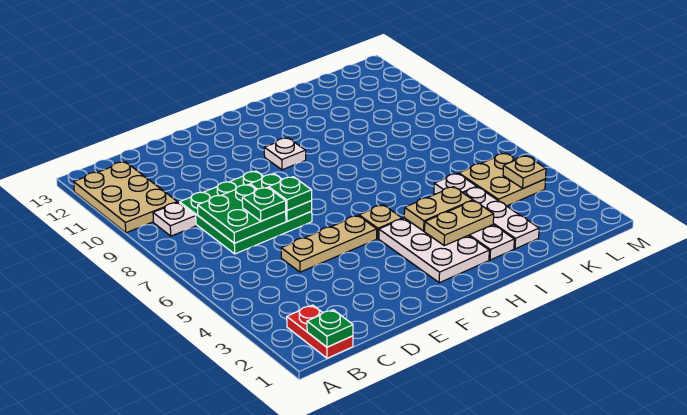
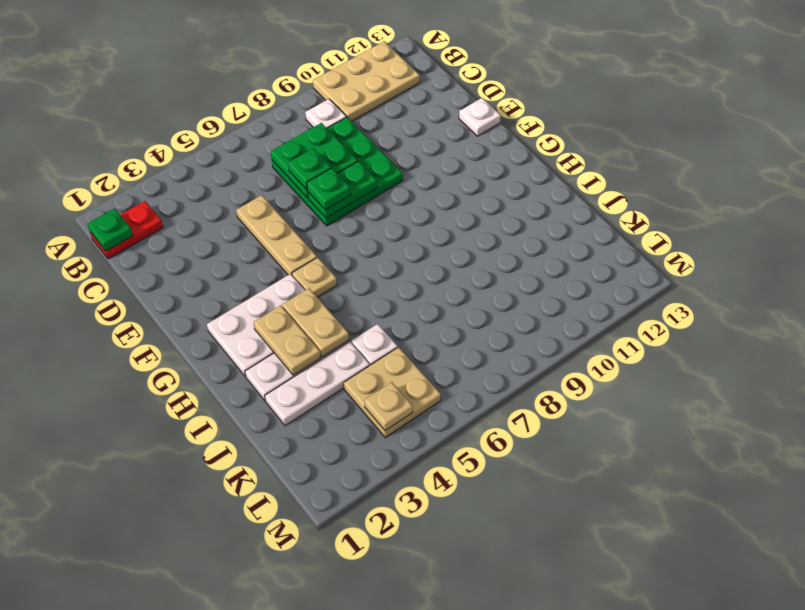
white 1x1 plate [264,138,306,170] -> white 1x1 plate moved to [459,98,501,136]

